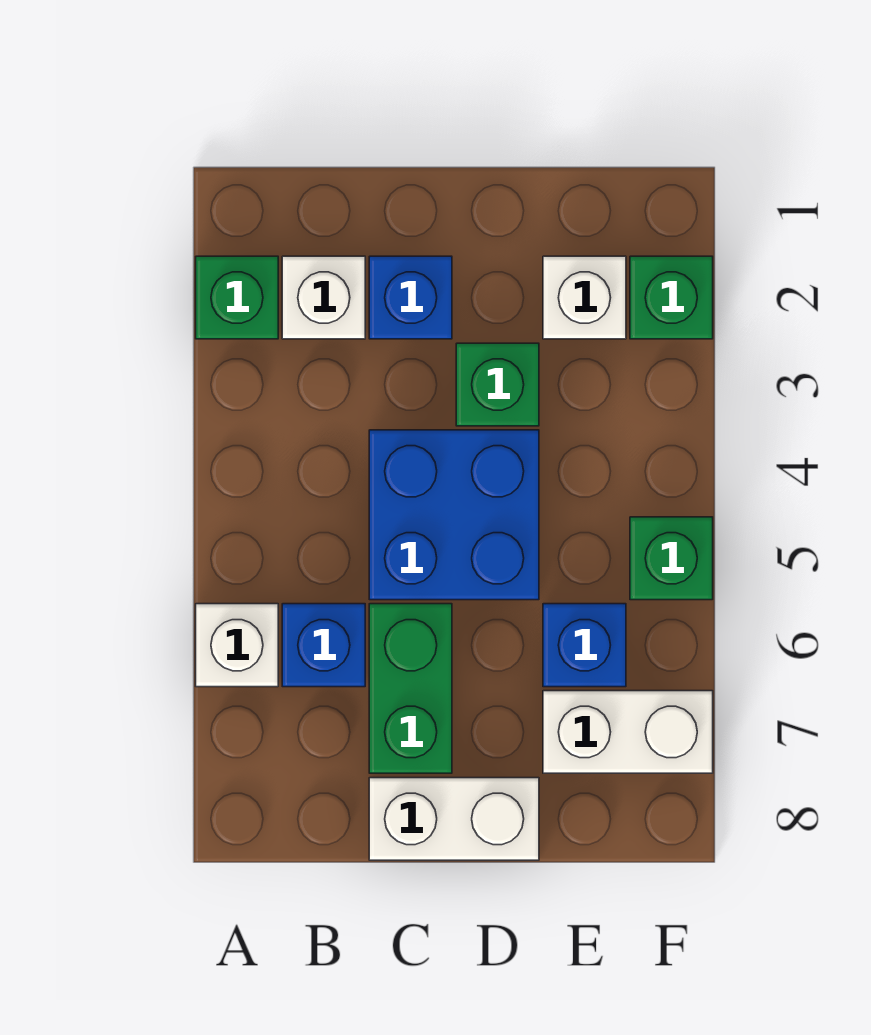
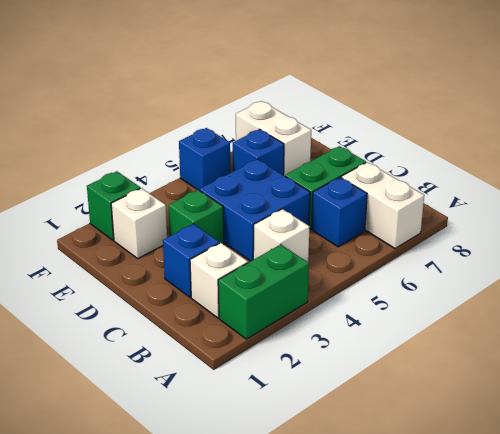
green 1x1 brick [196,256,278,339] -> green 1x2 brick [218,244,309,339]
white 1x1 brick [196,604,278,687] -> white 1x1 brick moved to [253,209,310,262]
white 1x2 brick [369,778,539,860] -> white 1x2 brick moved to [341,162,424,248]
green 1x1 brick [630,517,713,600] -> blue 1x1 brick [179,128,230,190]

